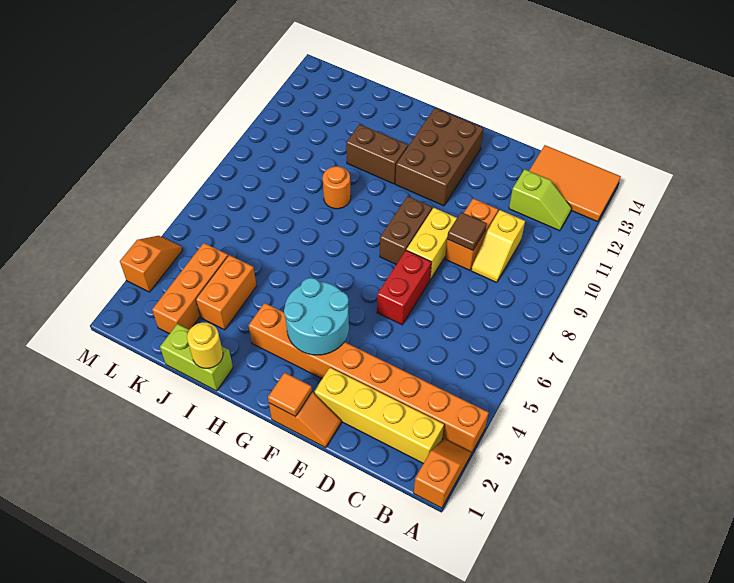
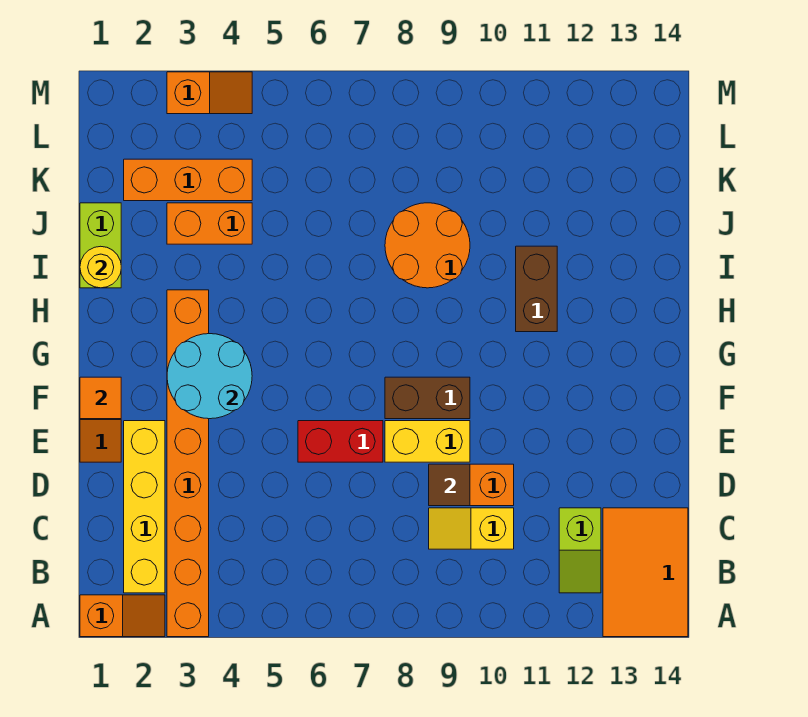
brown 2x3 brick [395,108,484,206] -> none
orange 1x1 round brick [323,166,351,209] -> orange 2x2 round brick [385,203,470,288]

